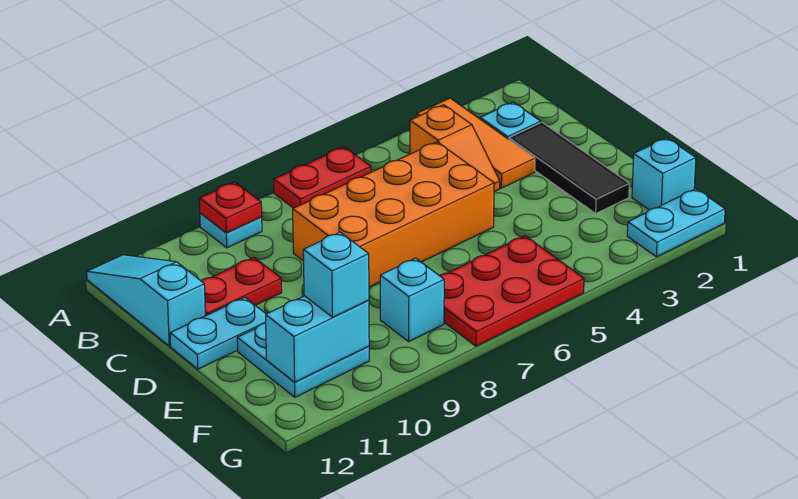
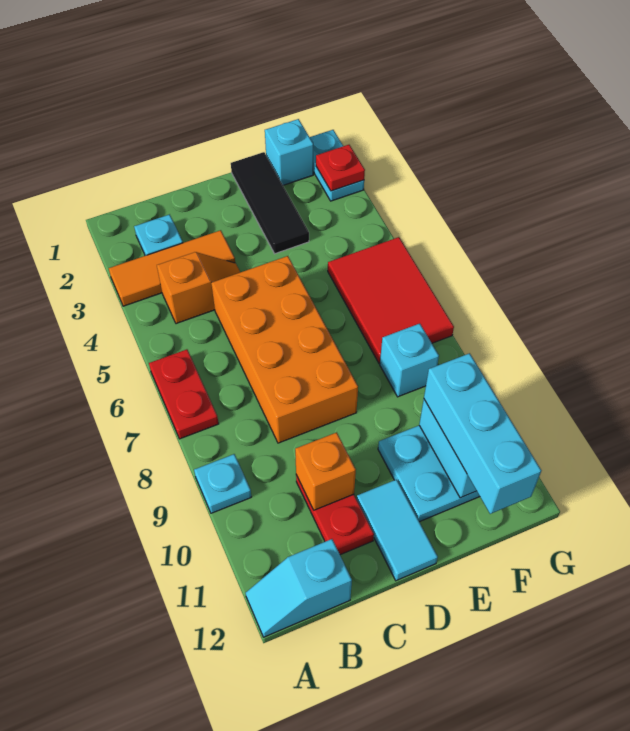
red 1x1 plate [199,182,262,233] -> red 1x1 plate moved to [316,145,365,191]
cyan 1x3 slope [87,255,205,346] -> cyan 1x2 slope [246,539,352,637]
black 1x3 tile [509,122,629,213] -> black 1x3 tile turned to [231,152,309,254]
none -> orange 1x1 brick [295,432,356,510]
cyan 1x2 plate [170,297,266,369] -> cyan 1x2 tile [357,480,438,581]
red 2x3 plate [440,236,584,346] -> red 2x3 tile [328,237,454,363]
cyan 1x1 brick [303,232,369,317] -> cyan 1x3 brick [424,353,541,514]

